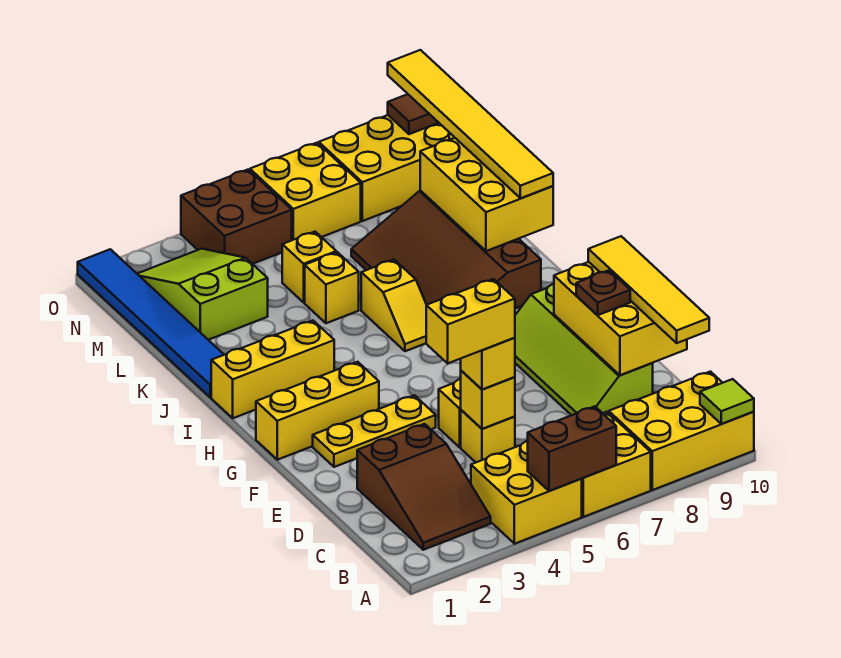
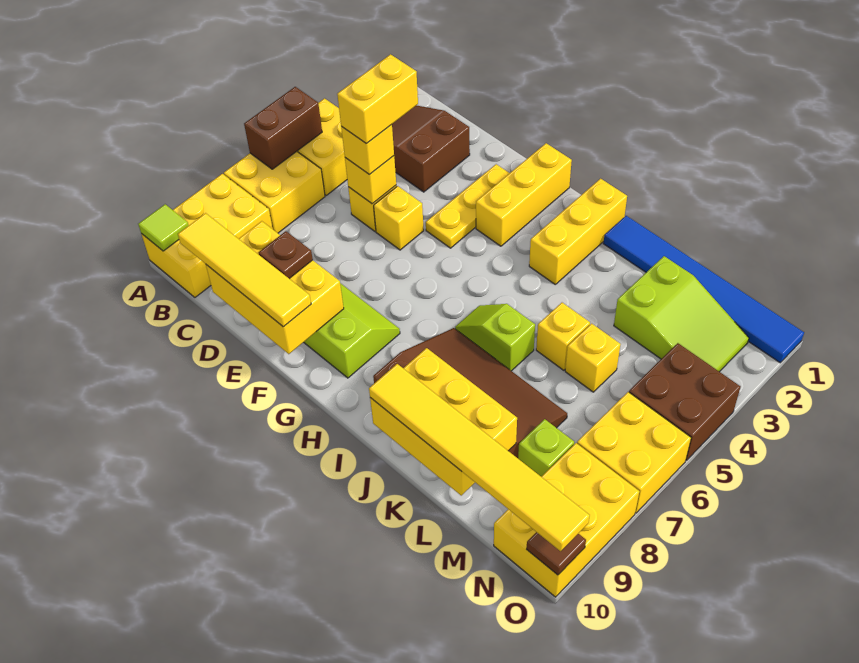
yellow 1x2 slope [361,260,426,351] -> lime 1x2 slope [455,304,535,371]
none -> lime 1x1 brick [518,419,574,477]

